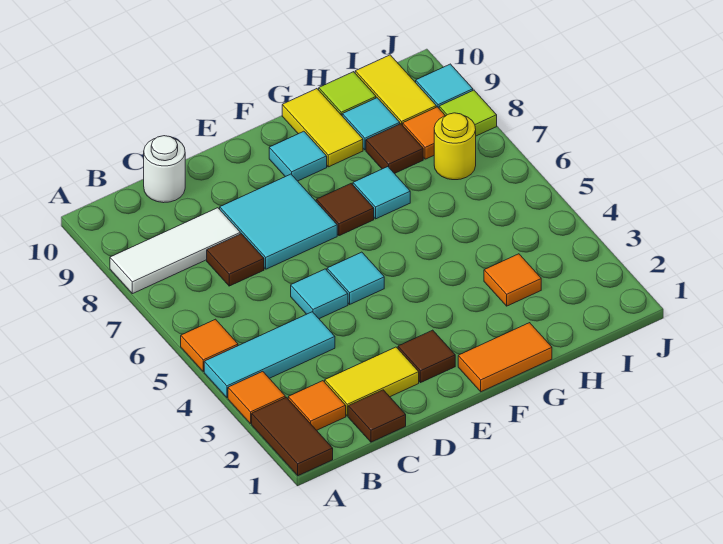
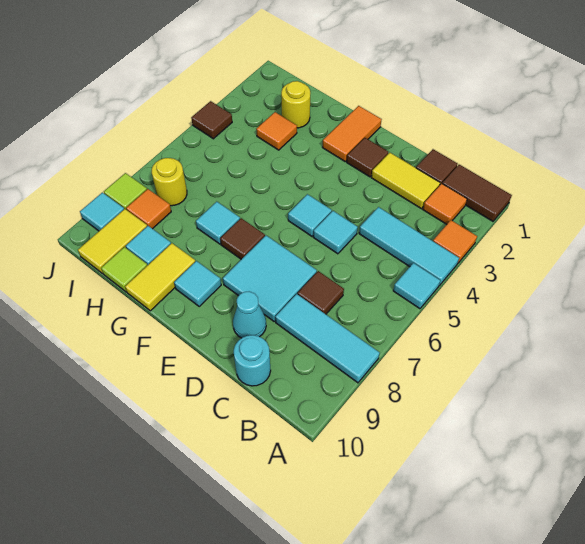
brown 1x2 tile [252,397,333,476] -> brown 1x2 tile turned to [442,165,512,221]
orange 1x1 tile [181,319,238,372] -> cyan 1x1 tile [393,263,440,309]
white 1x3 tile [110,208,240,294] -> cyan 1x3 tile [275,294,380,383]
white 1x1 round brick [144,136,185,203] -> cyan 1x1 round brick [234,335,271,386]
none -> cyan 1x1 cone [233,291,266,338]
orange 1x2 tile [458,323,552,392] -> orange 1x2 tile turned to [322,106,382,161]
none -> yellow 1x1 round brick [281,81,310,128]
brown 1x1 tile [366,124,423,174] -> brown 1x1 tile moved to [191,101,232,139]

